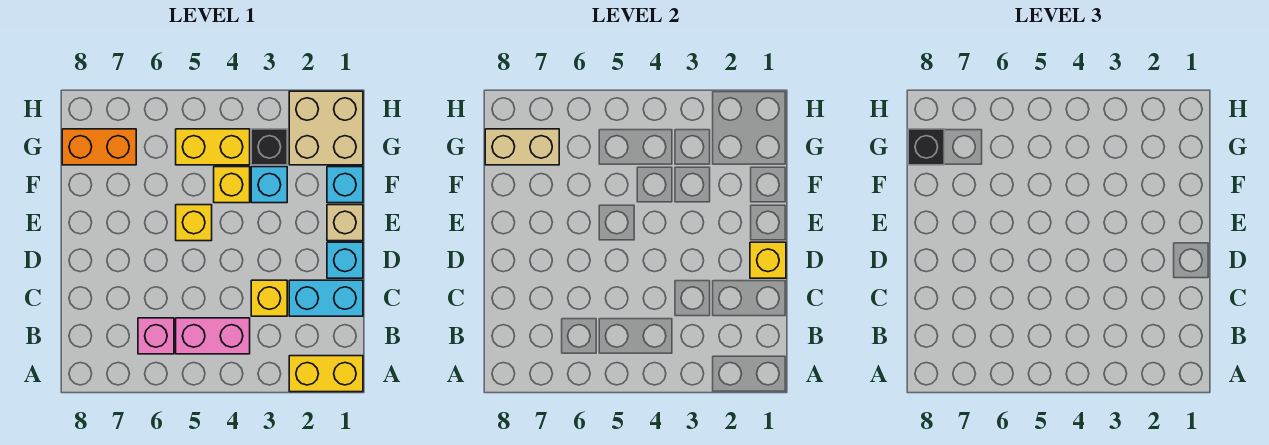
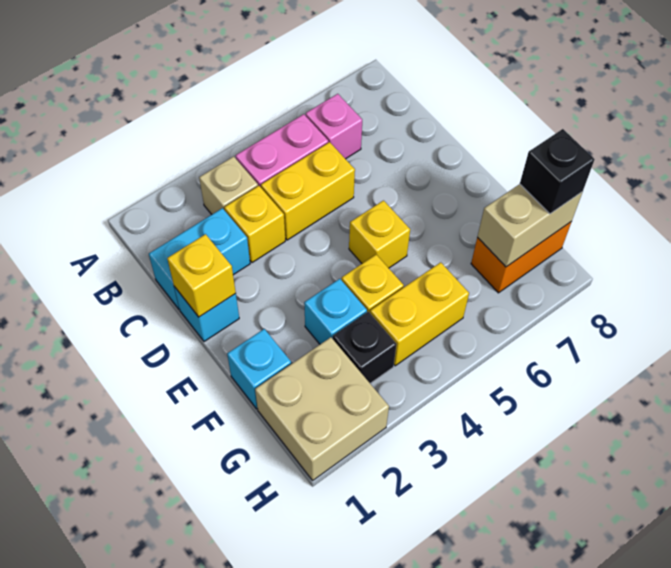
yellow 1x2 brick [289,356,363,392] -> yellow 1x2 brick moved to [261,142,355,240]
tan 1x1 brick [327,205,363,241] -> tan 1x1 brick moved to [199,156,258,214]

